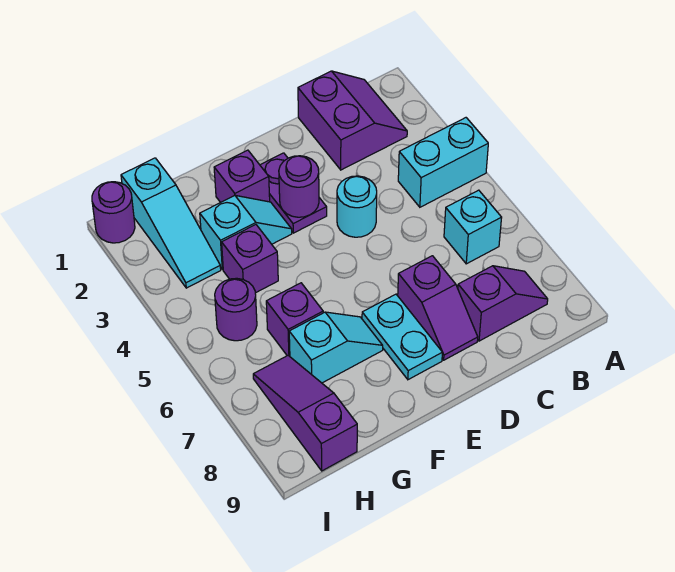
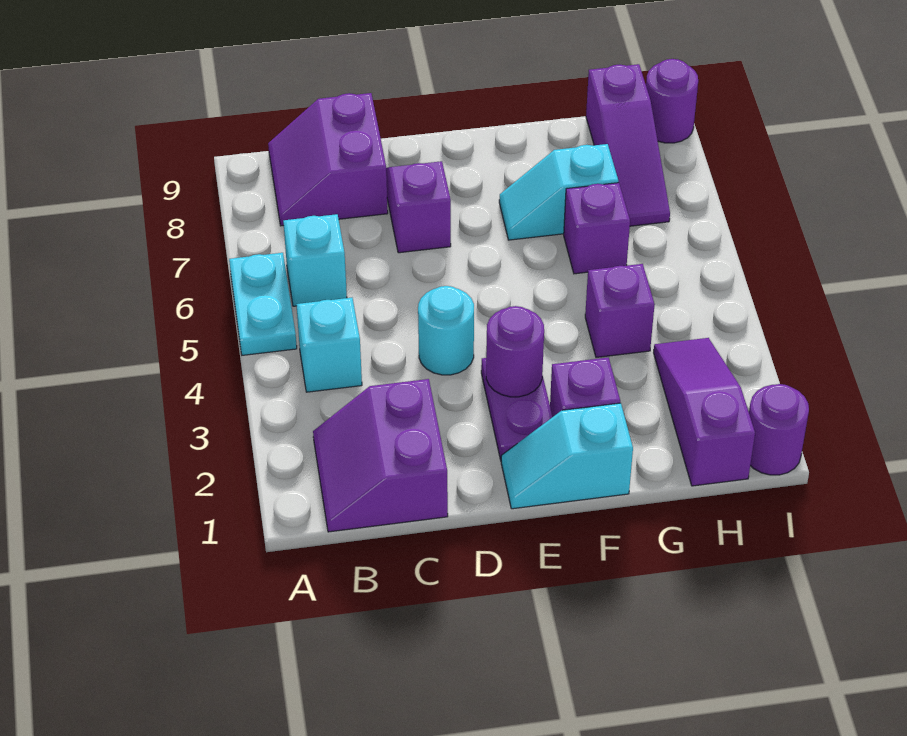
cyan 1x2 brick [398,118,488,207] -> cyan 1x1 brick [296,298,362,392]
purple 1x2 slope [458,266,548,341] -> purple 2x2 slope [268,93,388,226]
cyan 1x2 plate [362,294,442,380] -> cyan 1x2 plate moved to [229,253,297,355]
cyan 1x2 slope [200,195,292,270] -> cyan 1x2 slope moved to [501,403,633,509]
cyan 1x3 slope [121,158,221,288] -> purple 1x3 slope [654,338,755,486]
purple 1x1 round brick [215,278,257,341] -> purple 1x1 round brick moved to [646,59,698,143]

